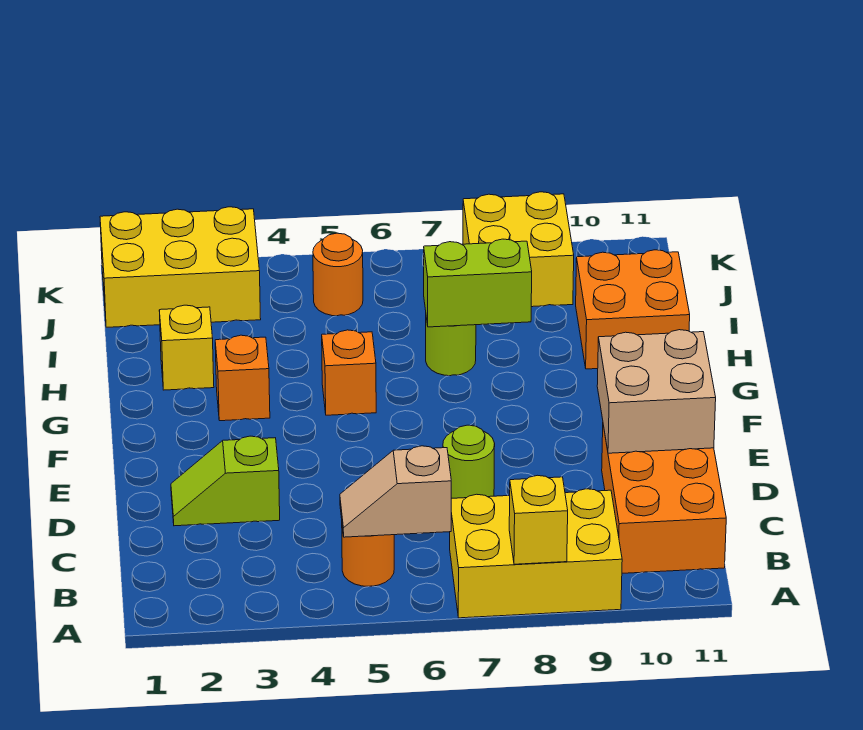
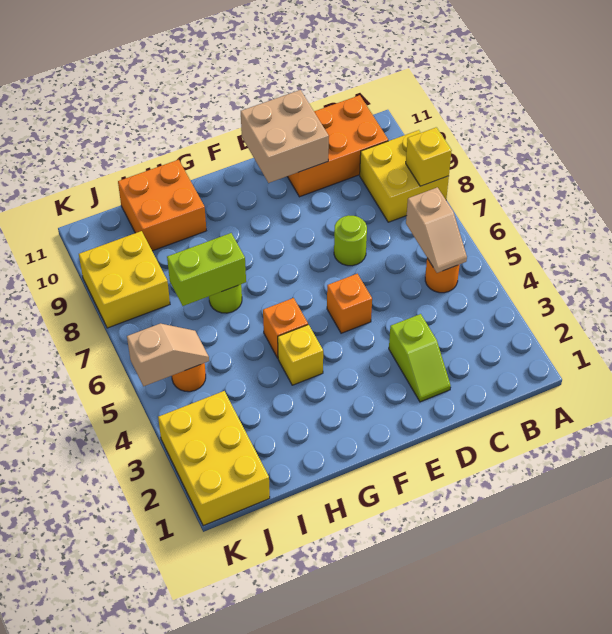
yellow 2x3 brick [450,489,622,618] -> yellow 2x2 brick [360,130,449,222]
orange 1x1 brick [215,335,270,421] -> orange 1x1 brick moved to [327,274,372,333]
yellow 1x1 brick [159,305,214,390] -> yellow 1x1 brick moved to [278,325,323,385]
lime 1x2 brick [424,239,532,327] -> lime 1x2 brick turned to [167,233,246,306]
none -> tan 1x2 slope [127,324,209,386]

